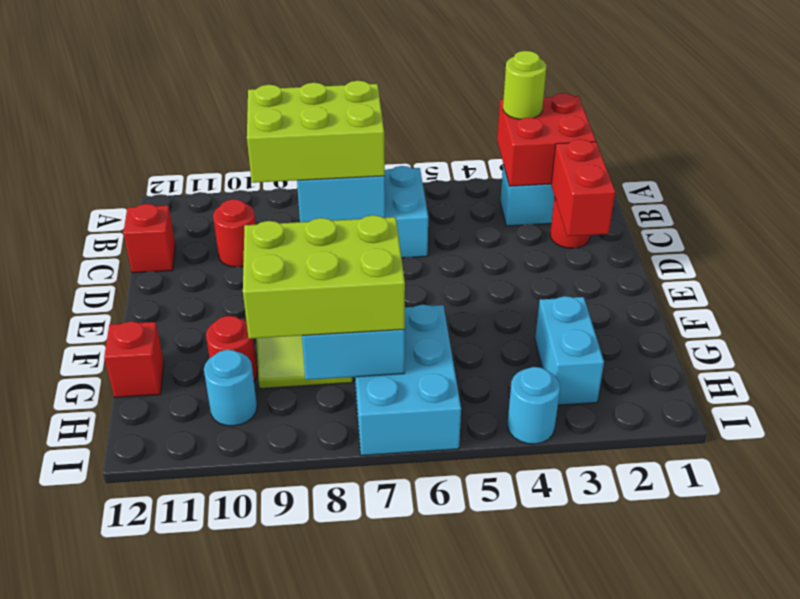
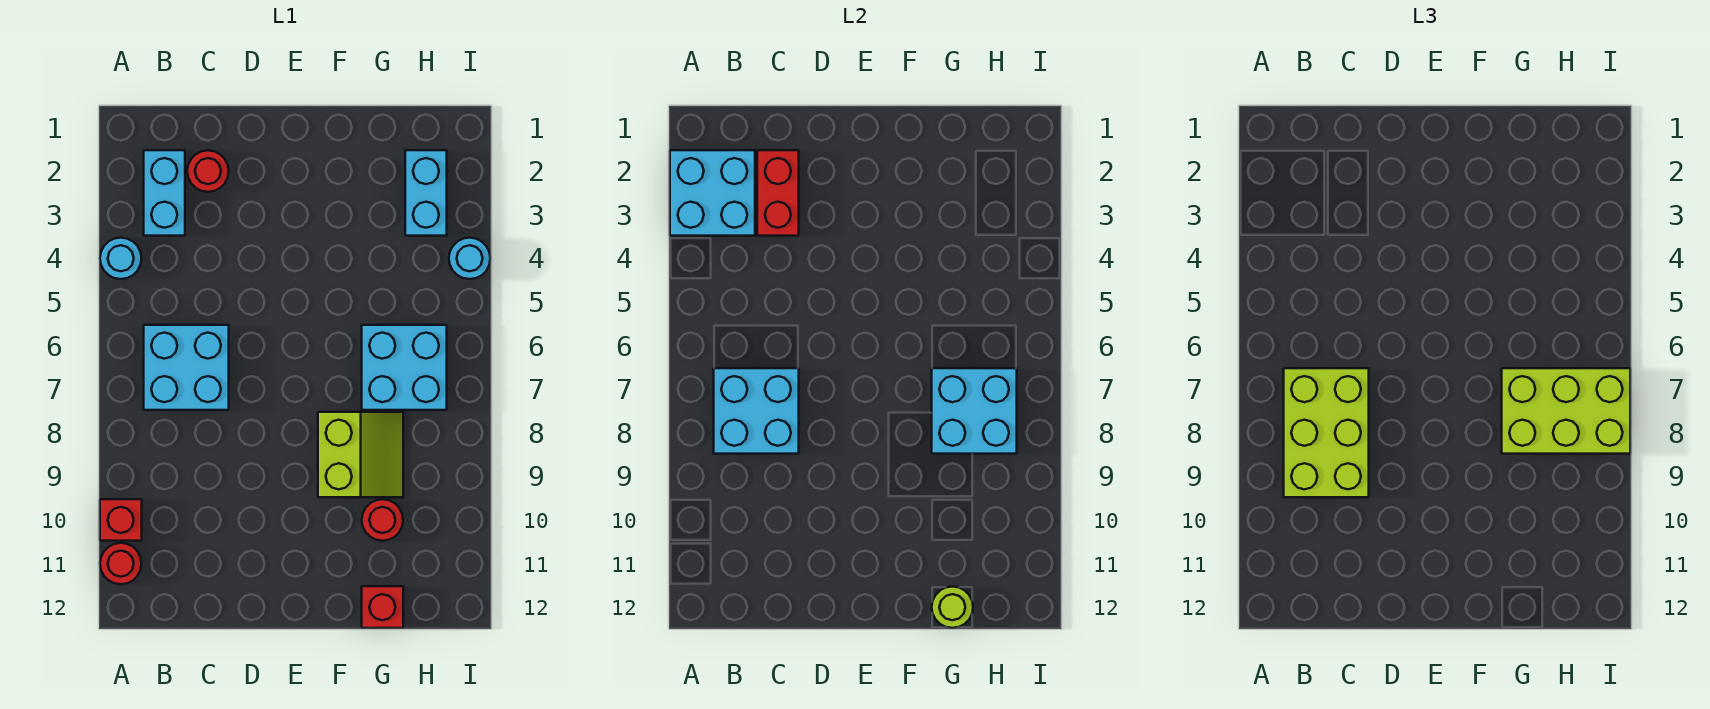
red 2x2 brick [497,93,596,186] -> cyan 2x2 brick [670,150,755,236]
lime 1x1 round brick [503,51,546,119] -> lime 1x1 round brick moved to [932,587,973,628]
red 1x2 brick [551,139,615,236] -> red 1x2 brick turned to [757,150,799,236]
red 1x1 round brick [213,199,256,267] -> red 1x1 round brick moved to [100,543,141,584]
red 1x1 brick [124,204,175,273] -> red 1x1 brick moved to [100,499,142,541]
cyan 1x2 brick [535,296,604,405] -> cyan 1x2 brick turned to [405,150,447,236]
cyan 2x3 brick [355,305,461,456] -> cyan 2x2 brick [362,325,447,410]
lime 2x3 brick [243,215,405,339] -> lime 2x3 brick turned to [1502,368,1630,454]
cyan 1x1 round brick [204,350,257,426] -> cyan 1x1 round brick moved to [100,238,141,279]

